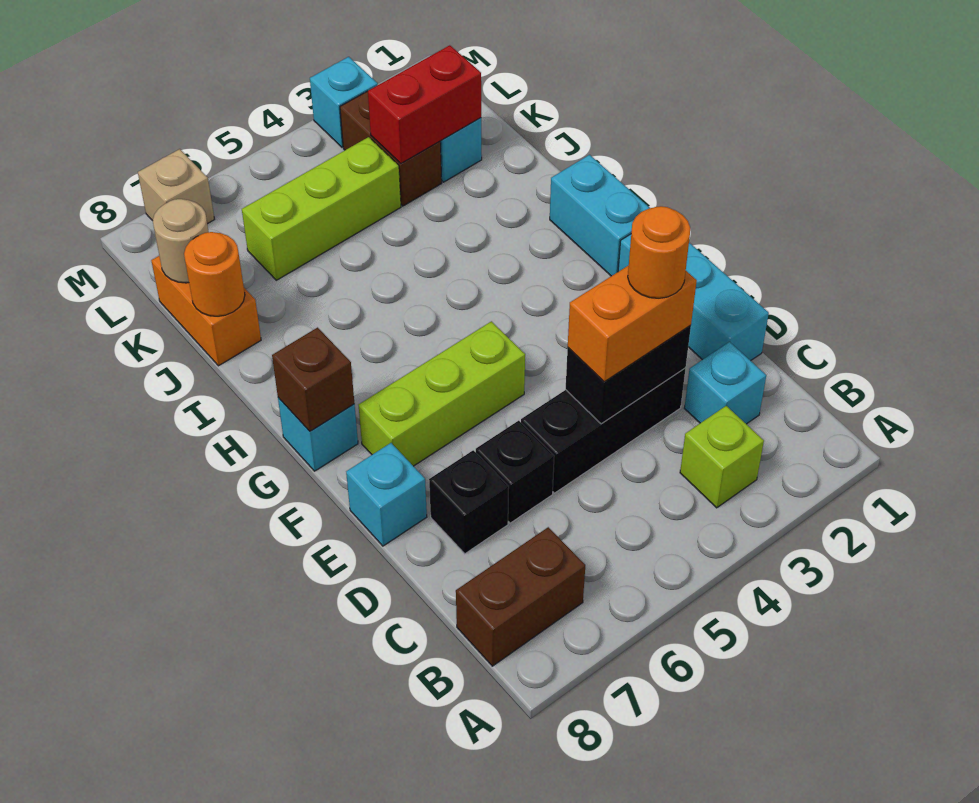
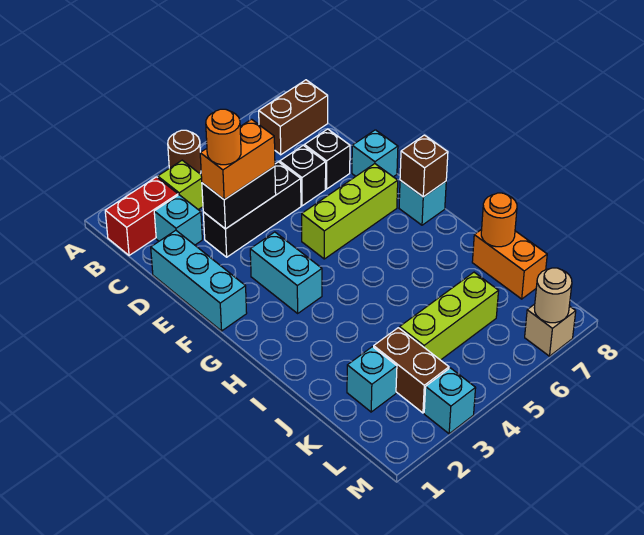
none -> brown 1x1 round brick [168,130,201,174]
cyan 1x2 brick [550,155,650,276] -> cyan 1x2 brick moved to [250,232,322,313]
red 1x2 brick [368,45,481,164] -> red 1x2 brick moved to [105,177,178,255]
tan 1x1 round brick [153,199,209,283] -> tan 1x1 round brick moved to [534,268,572,323]

